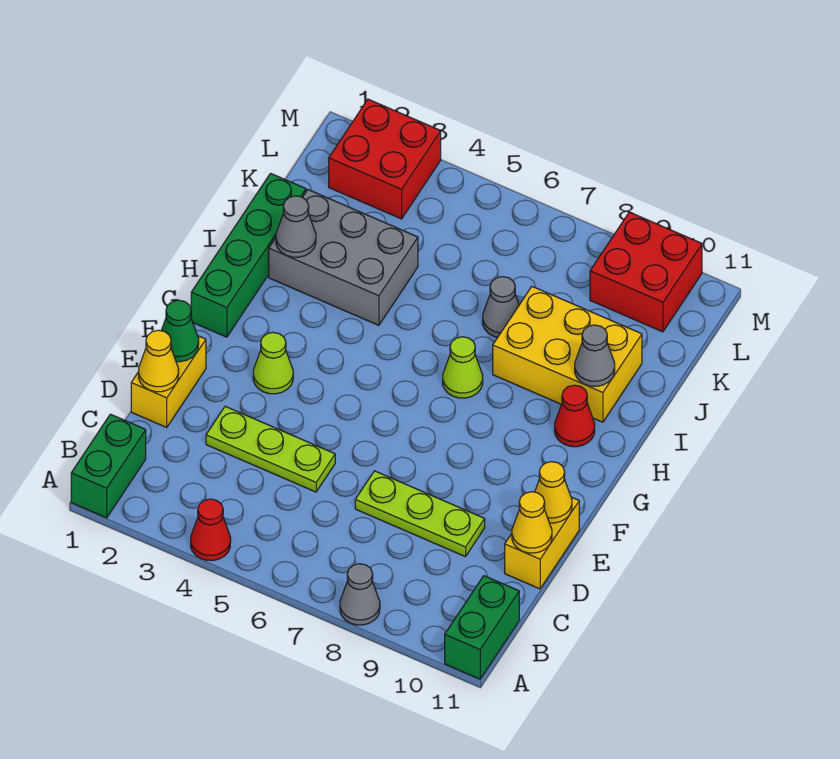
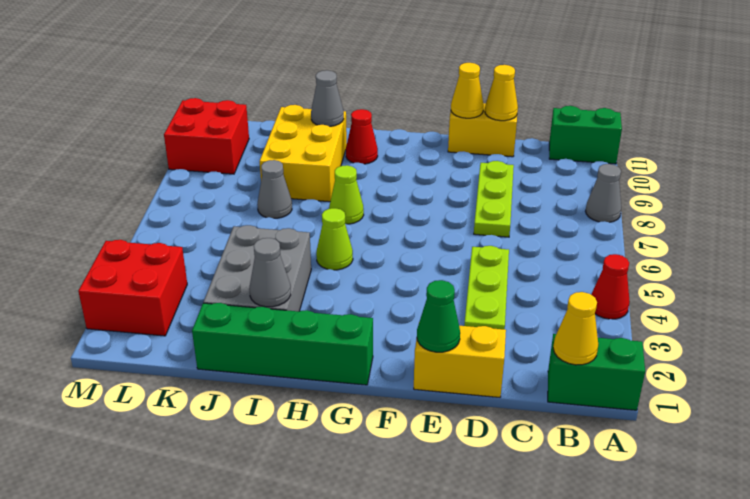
yellow 1x1 cone [139,330,179,392] -> yellow 1x1 cone moved to [553,292,598,365]
lime 1x1 cone [253,332,293,394] -> lime 1x1 cone moved to [316,208,353,270]

